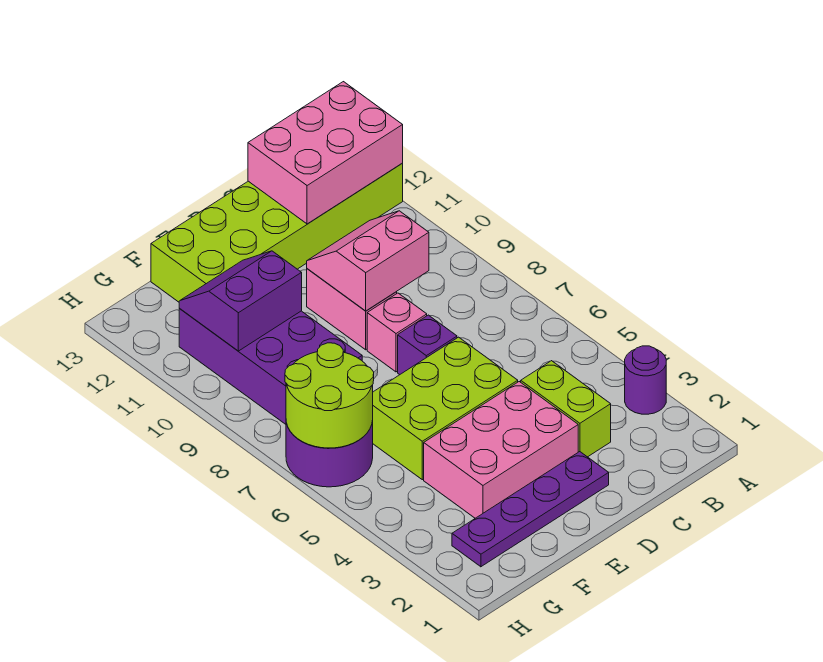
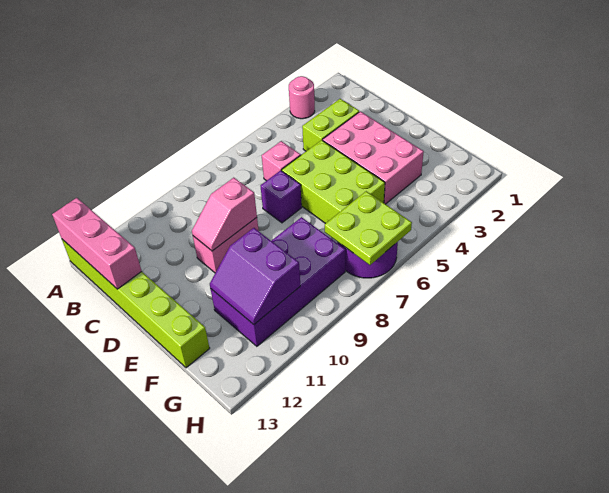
purple 1x1 round brick [625,346,666,414] -> pink 1x1 round brick [289,76,315,119]
lime 2x6 brick [151,164,403,302] -> lime 1x6 brick [62,239,210,368]
pink 2x3 brick [248,82,403,224] -> pink 1x3 brick [52,198,142,289]
pink 2x2 slope [307,211,429,311] -> pink 1x2 slope [192,178,257,251]
purple 1x4 plate [452,452,609,567] -> none
pink 1x1 brick [367,293,427,372] -> pink 1x1 brick moved to [262,141,301,181]
lime 2x2 round brick [285,343,374,448] -> lime 2x2 plate [325,191,412,265]

